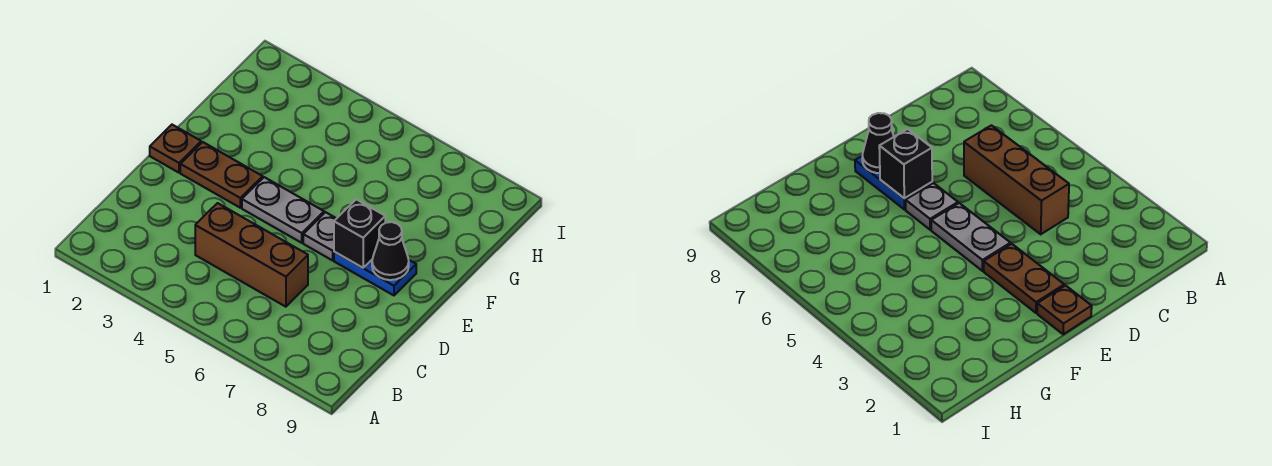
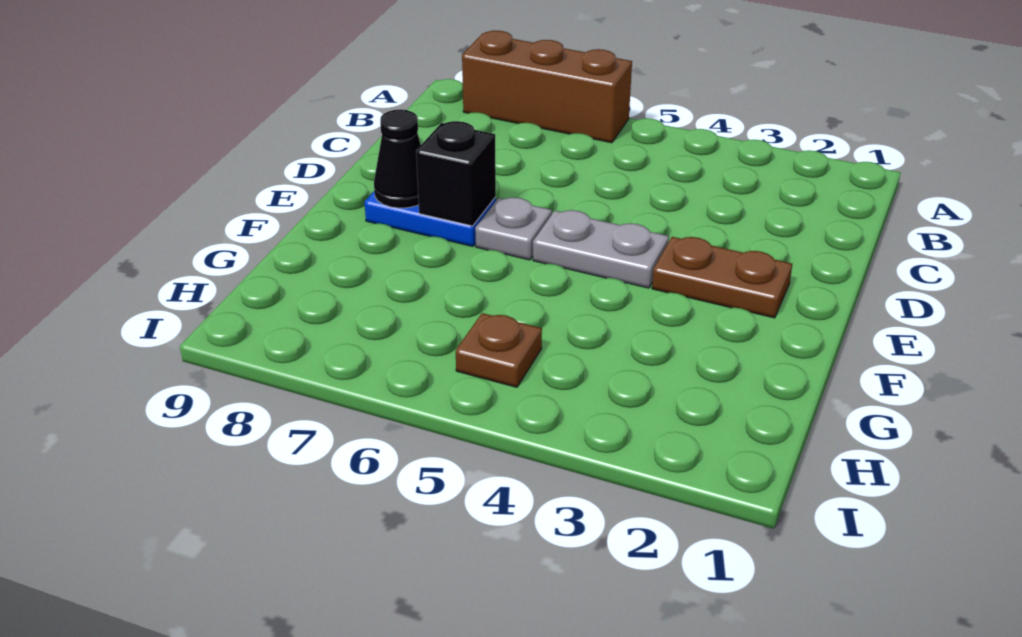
brown 1x3 brick [195,203,308,307] -> brown 1x3 brick moved to [462,31,632,143]
brown 1x1 plate [150,125,201,173] -> brown 1x1 plate moved to [456,313,542,387]

